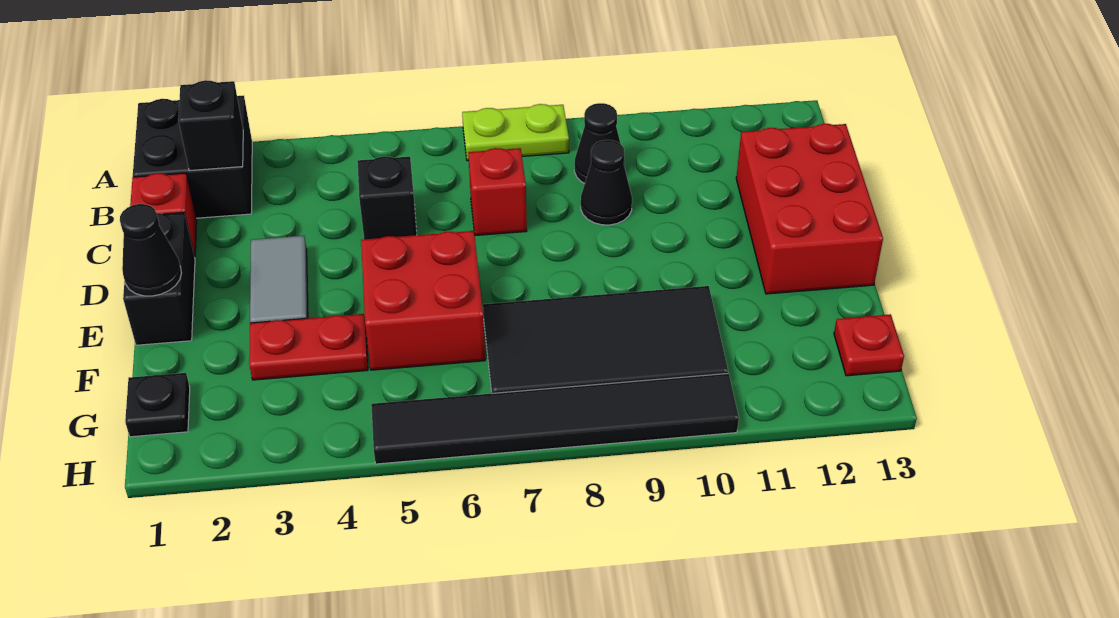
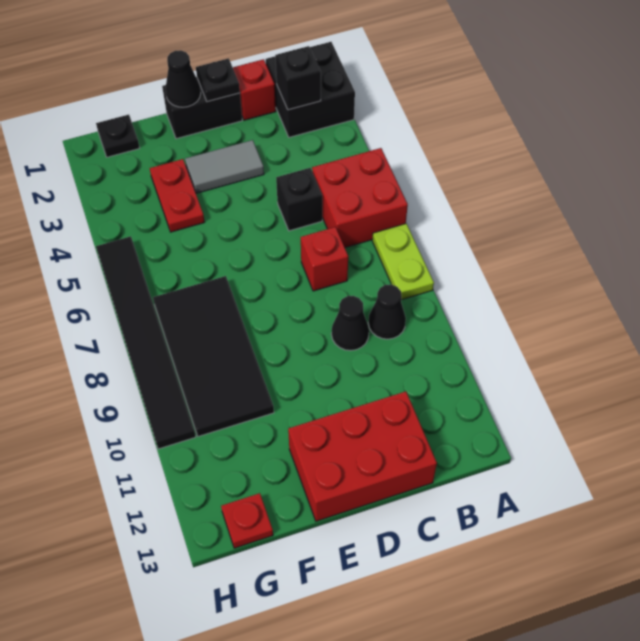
none -> black 1x1 plate [196,58,240,102]
red 2x2 brick [361,231,485,370] -> red 2x2 brick moved to [312,148,408,248]

